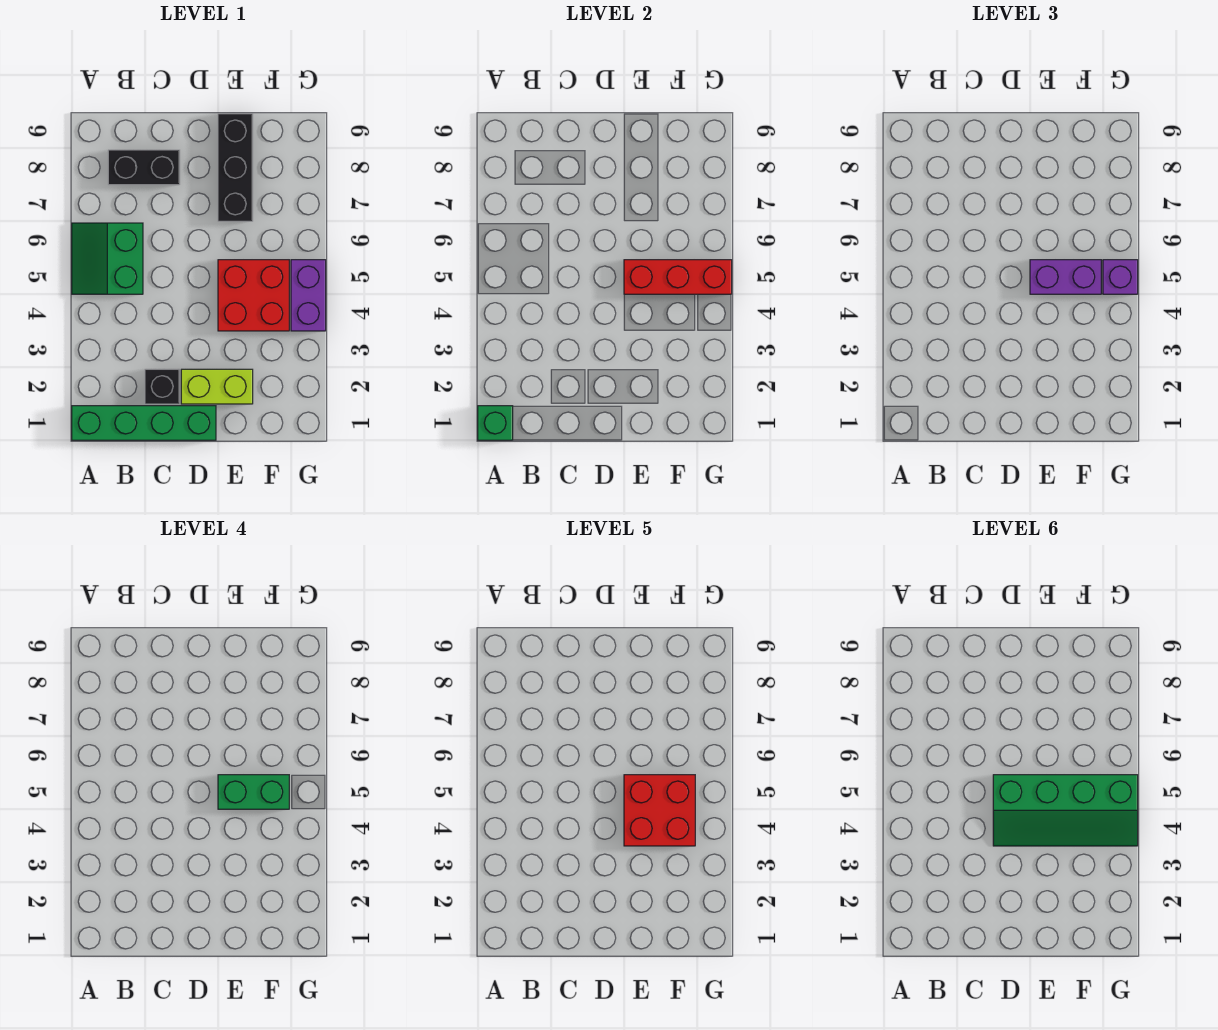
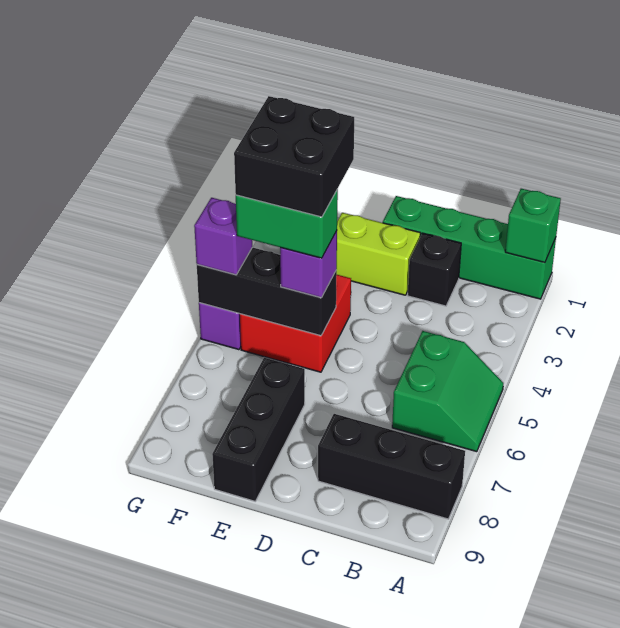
black 1x2 brick [108,150,180,185] -> black 1x3 brick [318,414,465,519]
green 2x4 slope [993,775,1138,846] -> none
red 2x2 brick [624,775,695,846] -> black 2x2 brick [234,96,354,217]
red 1x3 brick [624,260,732,294] -> black 1x3 brick [197,247,337,336]
purple 1x2 brick [1030,260,1101,294] -> purple 1x1 brick [280,231,337,298]

